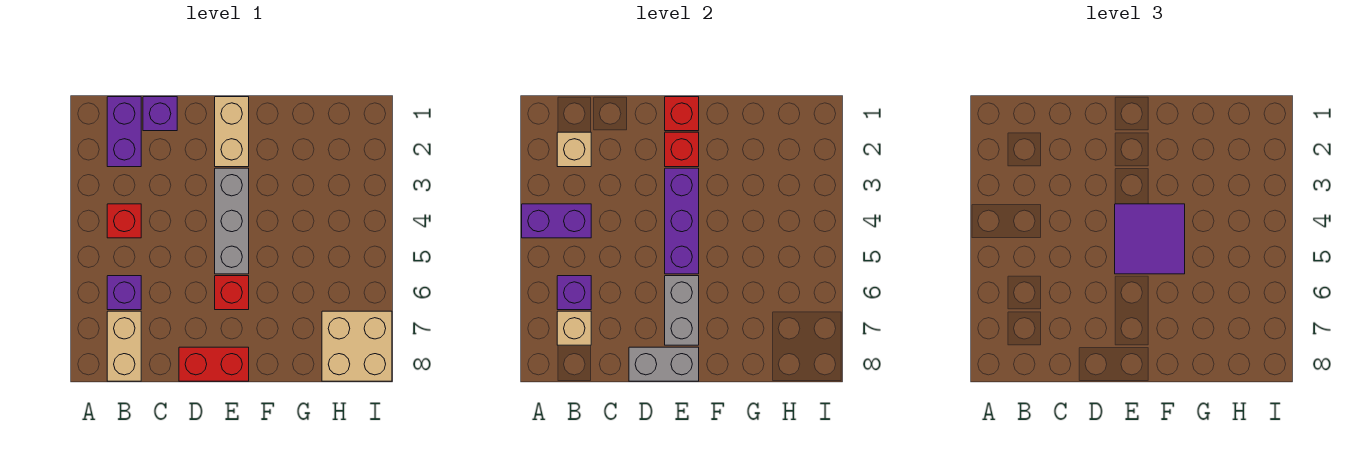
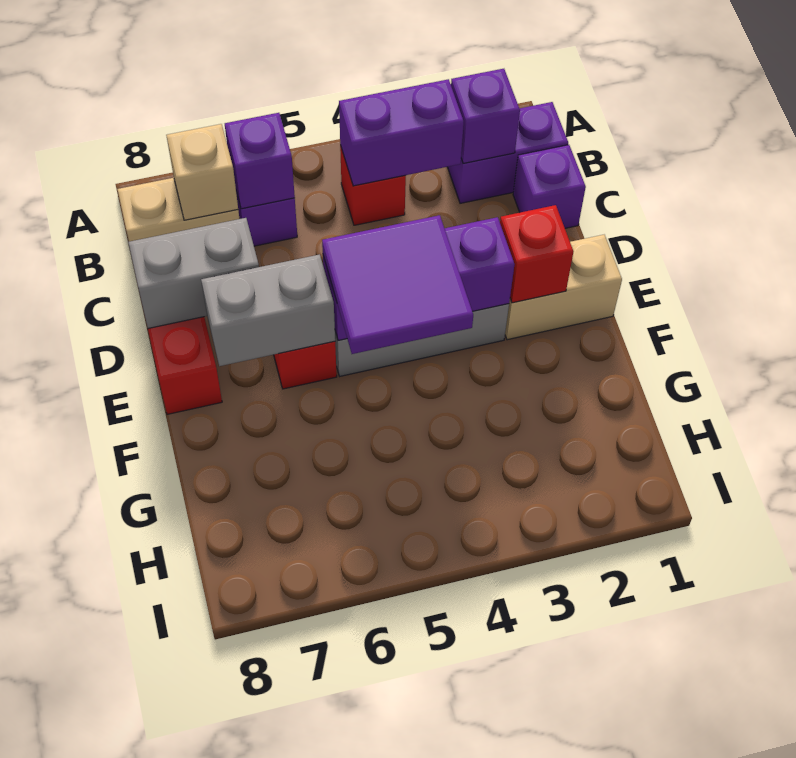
purple 1x2 brick [522,204,591,238] -> purple 1x2 brick turned to [339,79,464,186]
tan 1x1 brick [557,132,591,167] -> purple 1x1 brick [451,69,520,163]
grey 1x2 brick [629,347,699,381] -> grey 1x2 brick turned to [128,218,259,328]
red 1x1 brick [665,97,699,131] -> none
tan 2x2 brick [322,311,392,381] -> none

